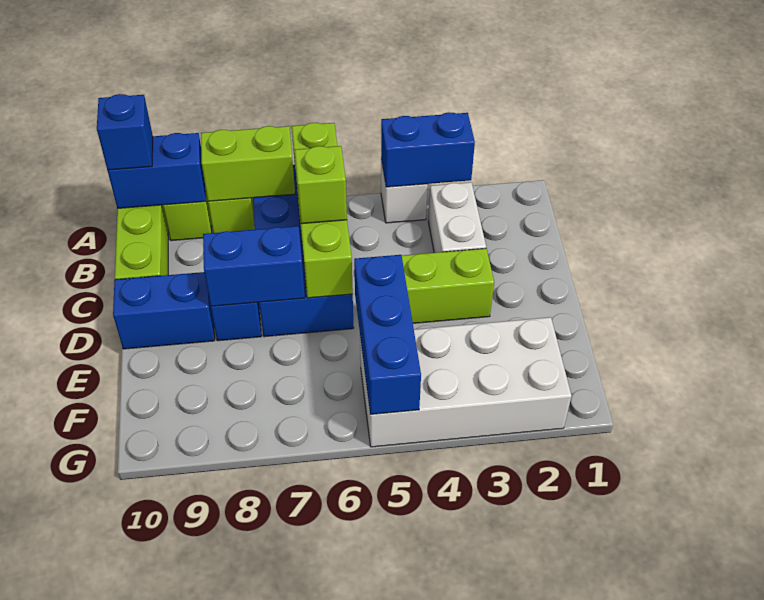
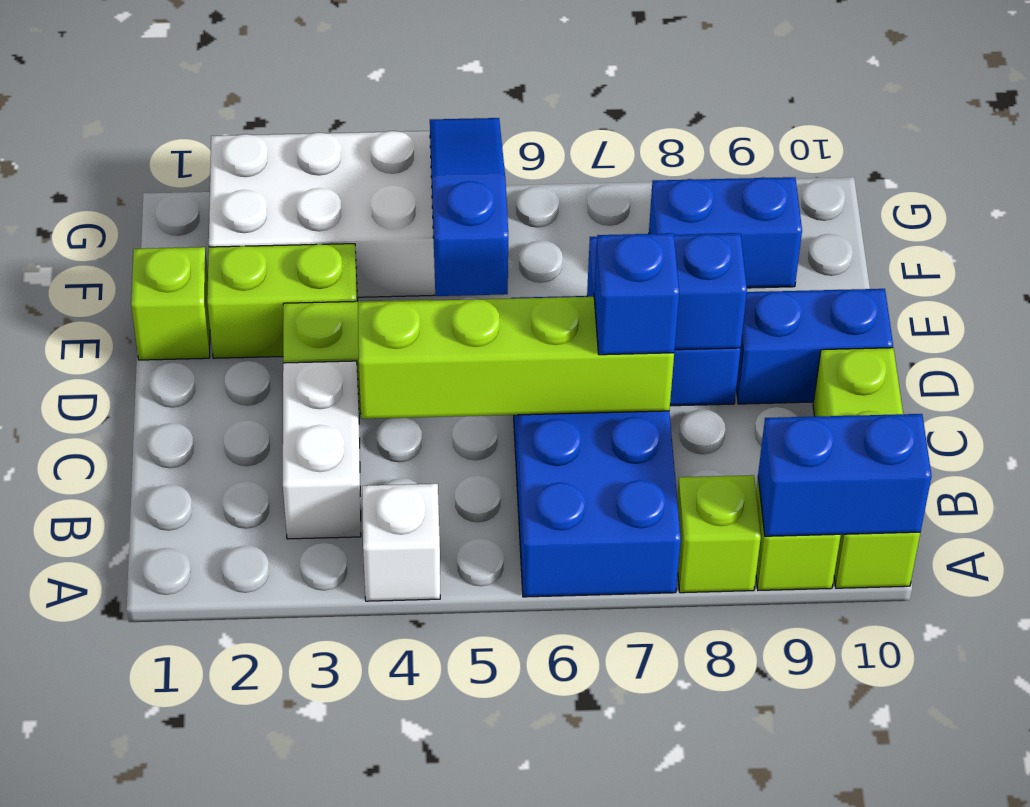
blue 1x2 brick [381,112,475,187] -> blue 1x2 brick moved to [649,177,802,288]
lime 1x4 brick [292,123,353,298] -> lime 1x4 brick turned to [358,297,674,419]
lime 1x2 brick [201,126,295,201] -> lime 1x2 brick moved to [207,244,358,358]
blue 1x1 brick [97,94,153,170] -> blue 1x1 brick moved to [594,233,679,355]
lime 1x1 brick [295,146,347,224] -> lime 1x1 brick moved to [131,247,210,360]
blue 1x3 brick [354,255,421,414] -> blue 1x3 slope [430,118,508,296]

